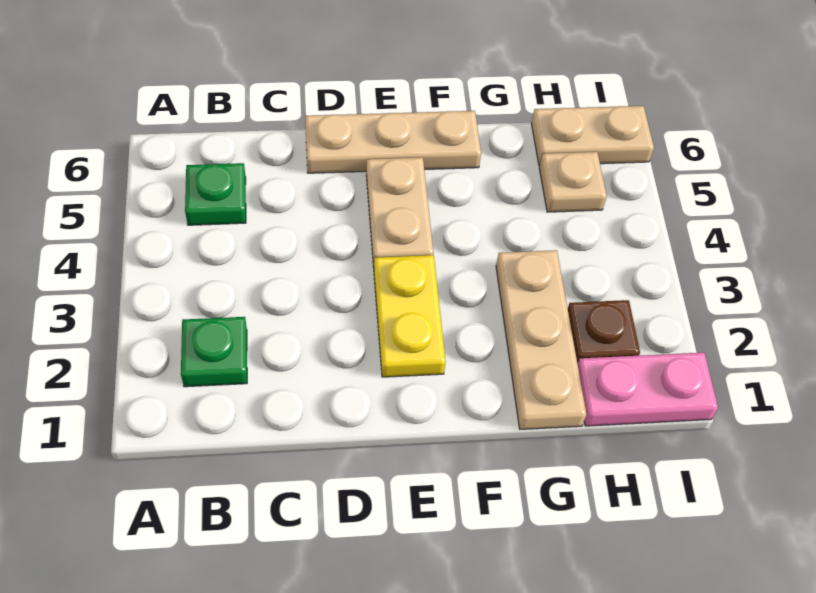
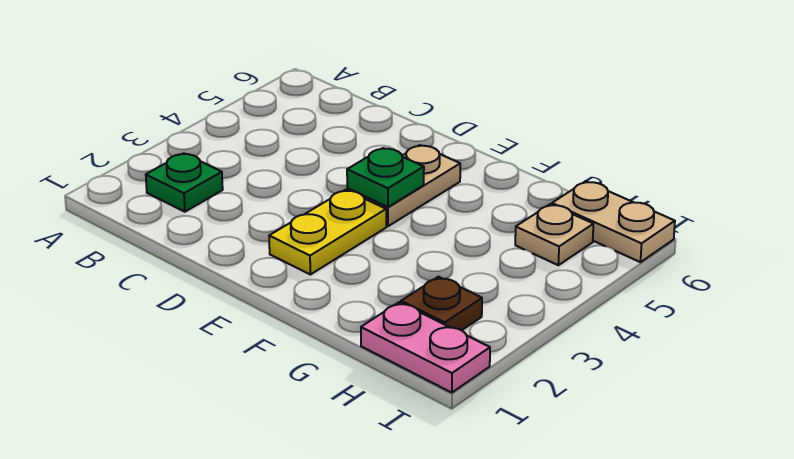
green 1x1 plate [185,163,246,225] -> green 1x1 plate moved to [347,148,424,207]
tan 1x3 plate [305,111,481,173] -> none
tan 1x3 plate [496,250,586,429] -> none

